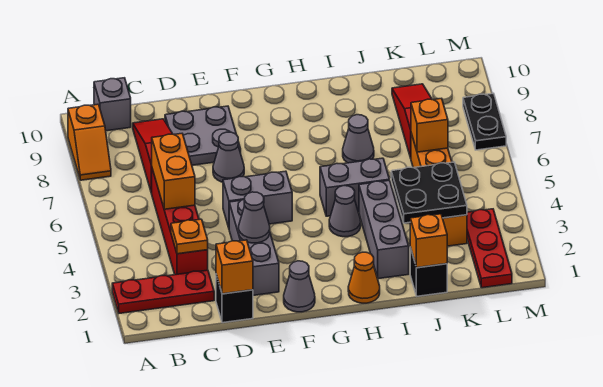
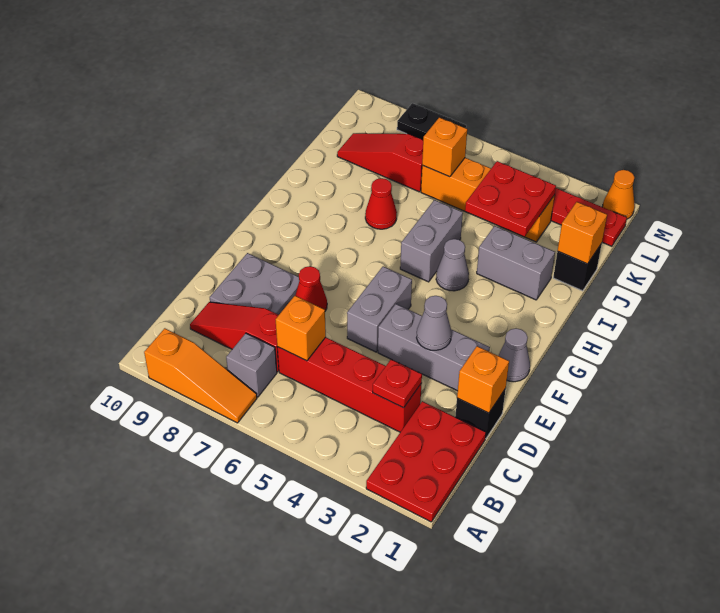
red 1x3 plate [112,270,214,313] -> red 2x3 plate [366,401,486,522]
orange 1x2 slope [68,104,111,180] -> orange 1x3 slope [144,328,257,423]
grey 1x1 brick [94,78,131,131] -> grey 1x1 brick moved to [226,333,277,397]
orange 1x1 plate [171,219,208,254] -> red 1x1 plate [373,360,422,408]
orange 1x2 brick [151,134,195,209] -> orange 1x1 brick [276,296,326,361]
grey 1x1 cone [213,132,244,182] -> red 1x1 cone [295,266,327,311]
orange 1x1 cone [348,252,380,303] -> orange 1x1 cone moved to [602,170,635,219]
grey 1x3 brick [359,180,409,279] -> grey 1x2 brick [477,226,555,300]
grey 1x1 cone [343,115,374,163] -> red 1x1 cone [365,178,397,229]
black 2x2 plate [391,162,467,223] -> red 2x2 plate [465,161,556,237]

